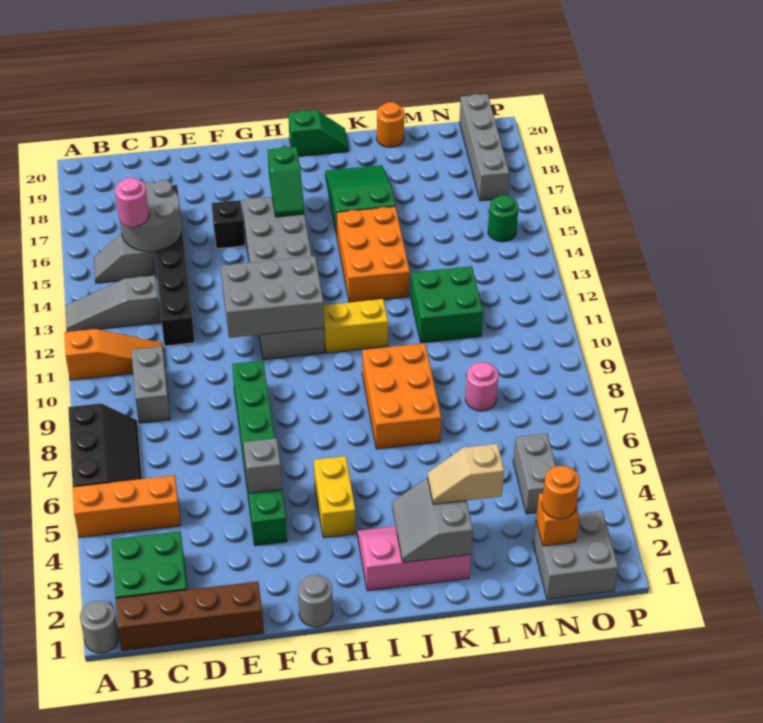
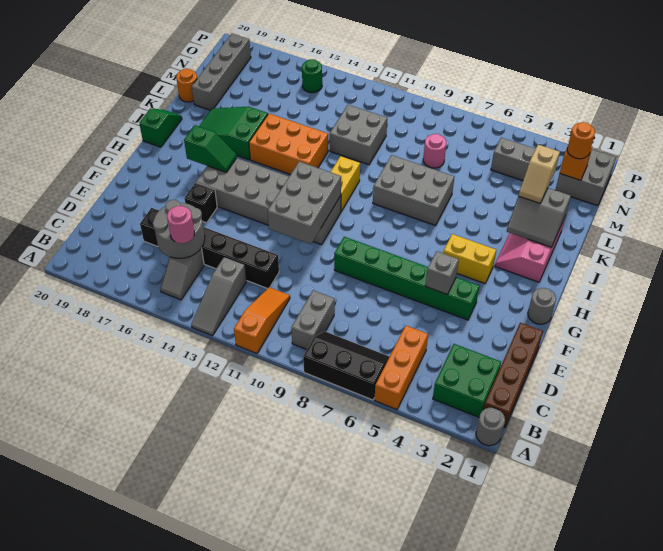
grey 1x2 brick [131,346,170,423] -> grey 1x2 brick turned to [291,290,335,349]
orange 2x3 brick [362,343,441,449] -> grey 2x3 brick [373,155,454,226]
green 2x2 brick [411,266,483,343] -> grey 2x2 brick [330,105,387,165]
grey 1x4 brick [459,94,509,201] -> grey 1x4 brick turned to [192,34,251,110]

